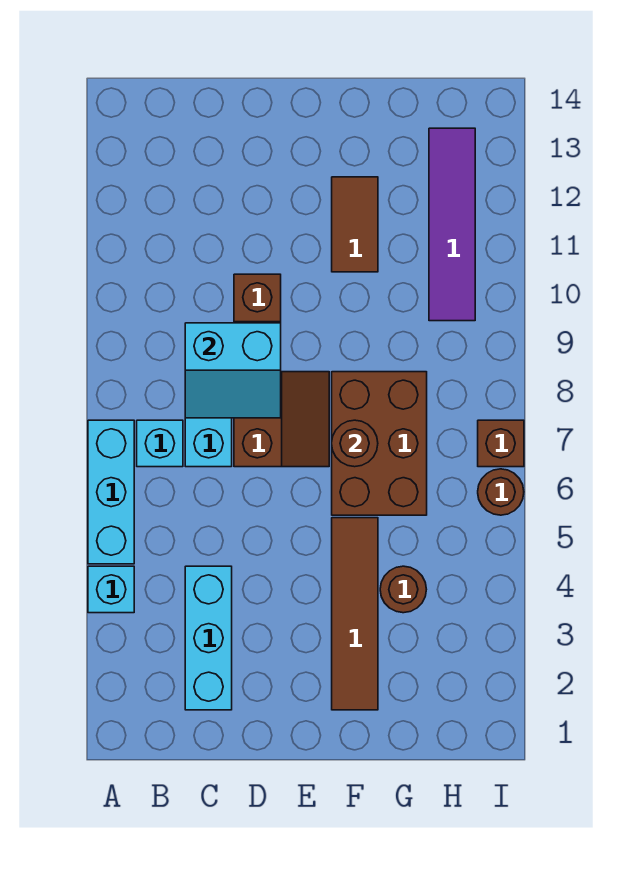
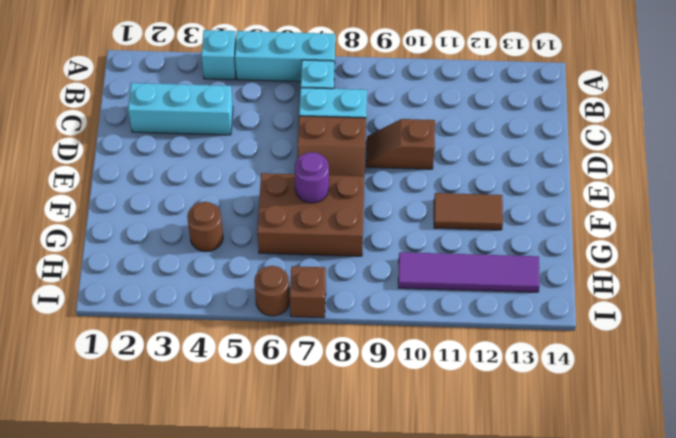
cyan 2x2 slope [185,323,281,418] -> none
brown 1x4 tile [332,518,378,710] -> none
brown 1x1 round brick [332,420,378,467] -> purple 1x1 round brick [295,152,329,203]

